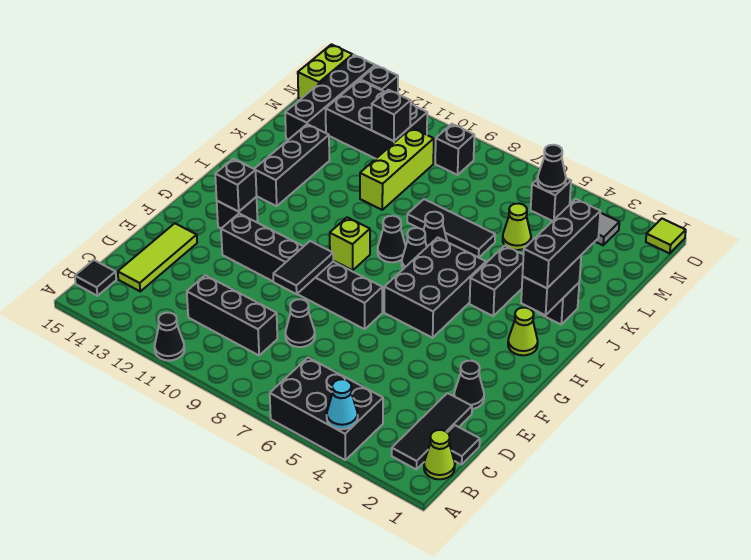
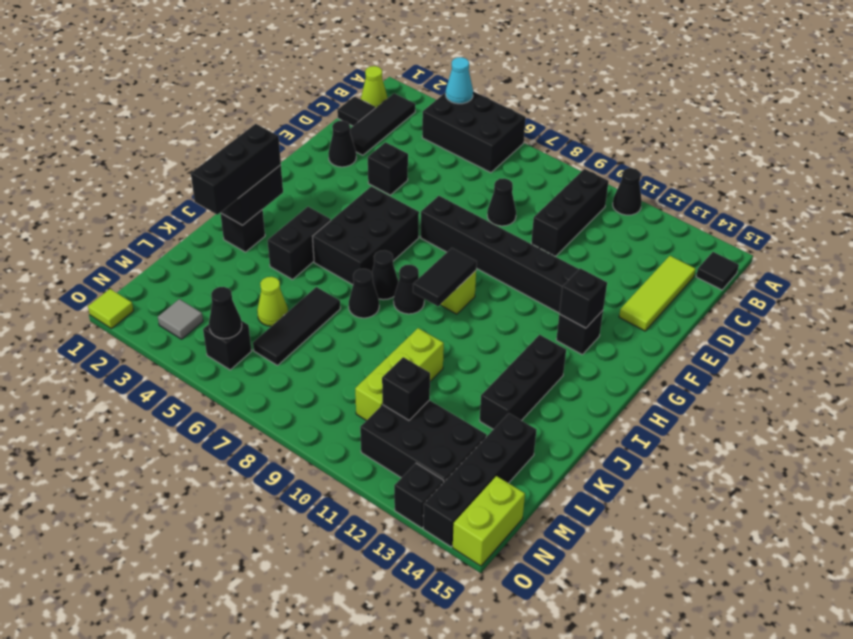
black 1x3 brick [187,275,277,355] -> black 1x3 brick turned to [531,169,609,257]
black 1x2 tile [273,241,333,294] -> black 1x2 tile moved to [413,248,477,306]
lime 1x1 cone [508,308,538,355] -> none
black 1x3 tile [407,199,495,257] -> black 1x3 tile turned to [253,287,340,365]
black 1x1 brick [435,124,474,175] -> black 1x1 brick moved to [368,142,408,195]

